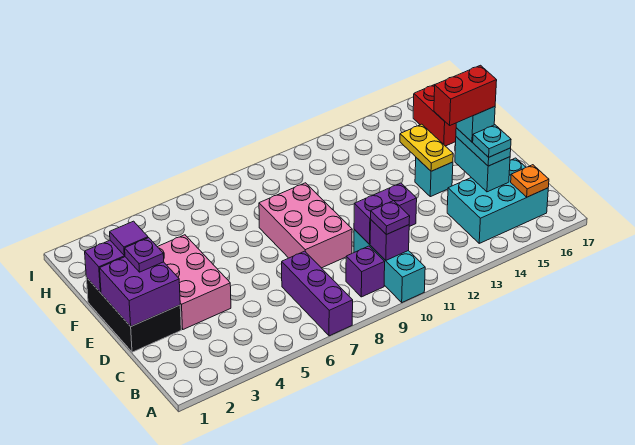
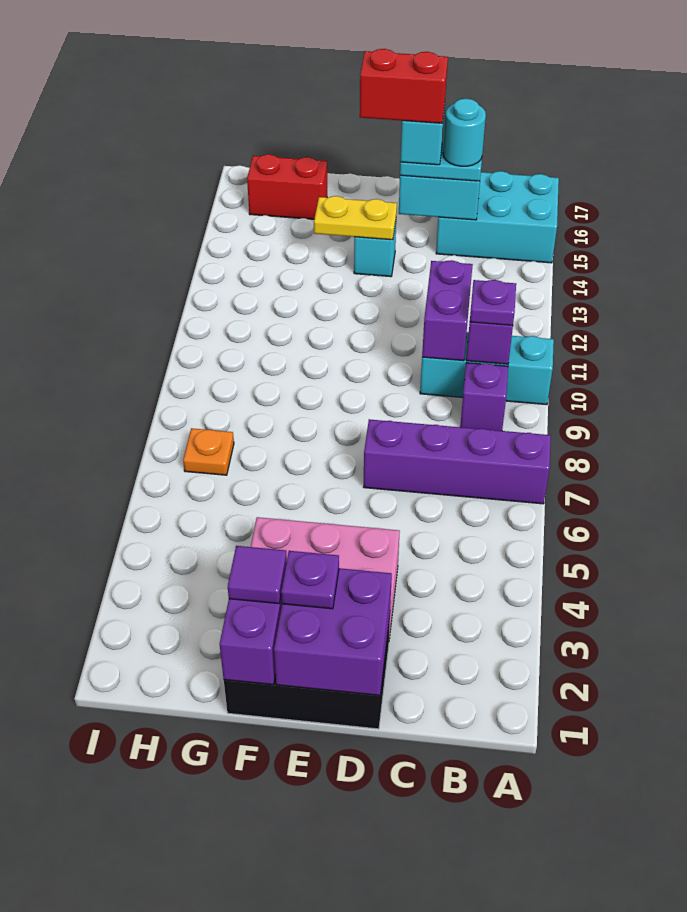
purple 1x3 brick [282,251,353,336] -> purple 1x4 brick [364,419,551,504]
cyan 2x3 brick [447,158,548,243] -> cyan 2x3 brick turned to [436,171,559,263]
orange 1x1 plate [511,165,549,197] -> orange 1x1 plate moved to [183,428,234,475]
cyan 1x1 plate [473,125,511,157] -> cyan 1x1 round brick [443,99,486,166]
pink 2x3 brick [259,183,352,268] -> none
red 1x2 brick [434,65,497,125] -> red 1x2 brick turned to [360,49,448,123]

